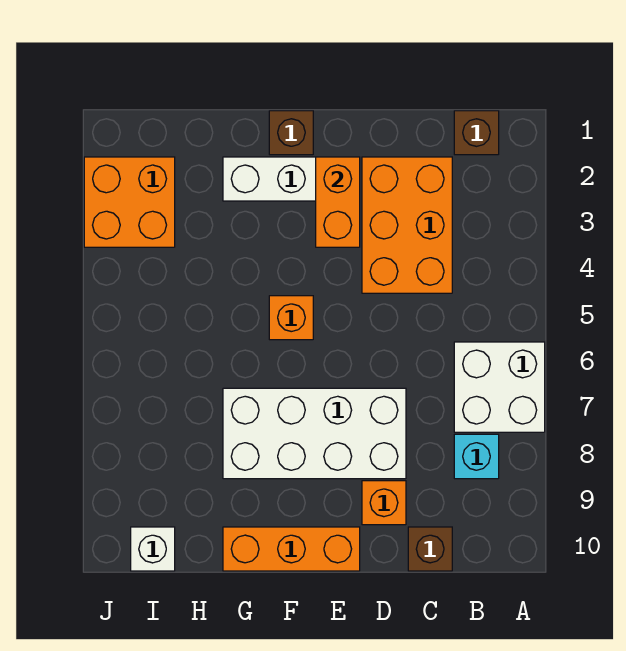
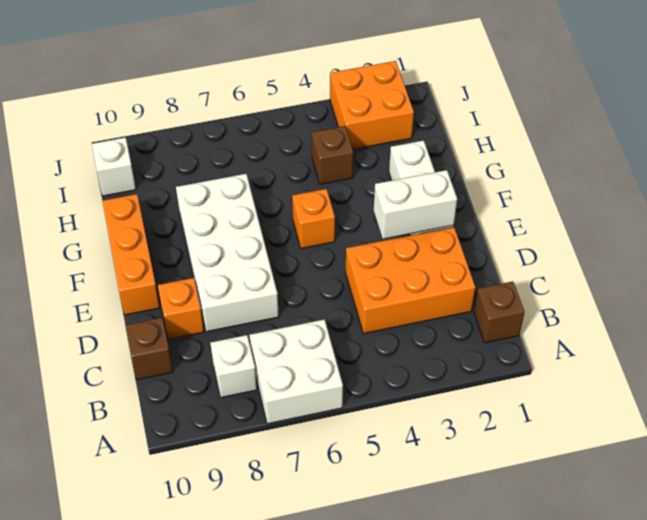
cyan 1x1 brick [454,434,499,479] -> white 1x1 brick [210,335,257,397]
orange 1x2 brick [316,157,360,247] -> white 1x2 brick [374,170,457,239]
brown 1x1 brick [269,111,313,155] -> brown 1x1 brick moved to [312,126,353,184]

